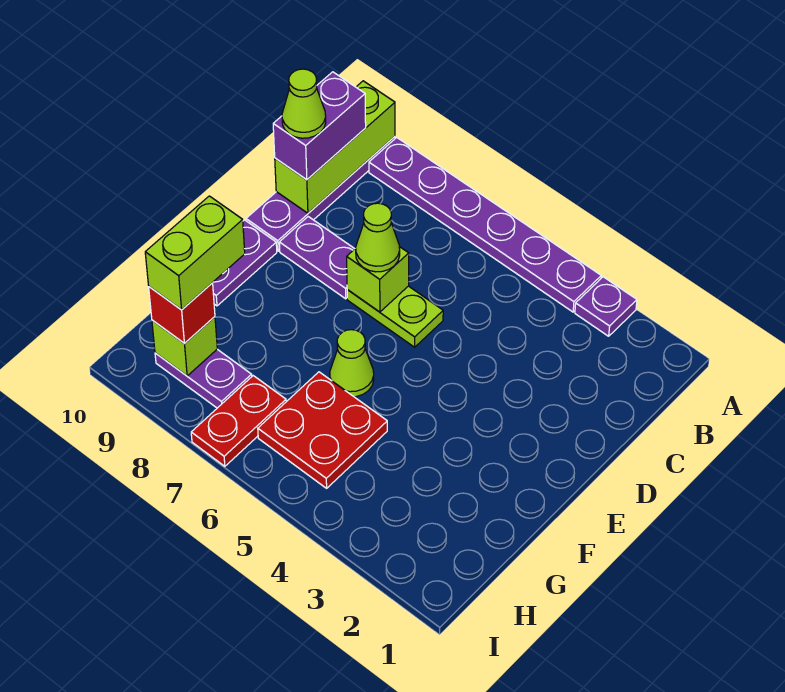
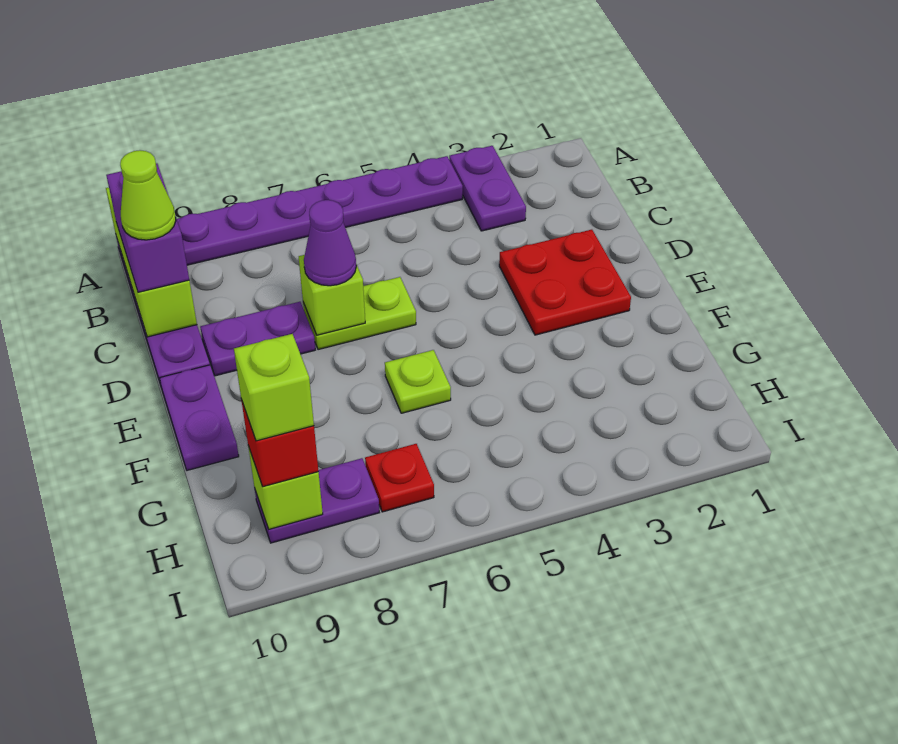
purple 1x1 plate [575,277,637,336] -> purple 1x2 plate [449,146,526,231]
lime 1x1 cone [356,203,400,272] -> purple 1x1 cone [304,200,356,286]
lime 1x1 cone [330,330,374,397] -> lime 1x1 plate [385,350,451,413]
red 2x2 plate [258,372,387,488] -> red 2x2 plate moved to [499,230,631,335]
lime 1x2 brick [145,196,245,310] -> lime 1x1 brick [234,334,314,441]
red 1x2 plate [191,376,286,466] -> red 1x1 plate [365,444,434,512]

